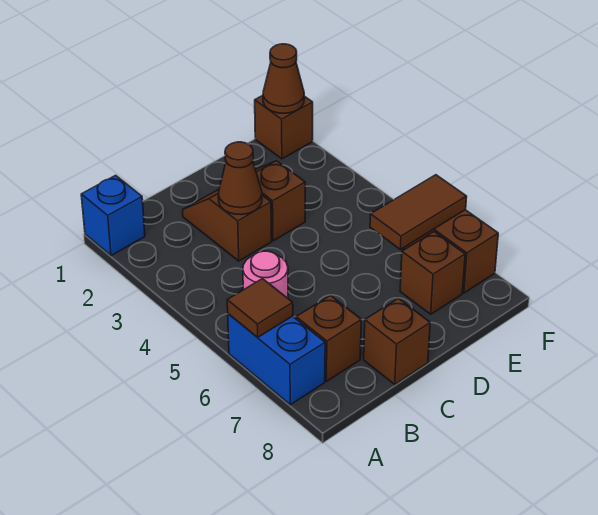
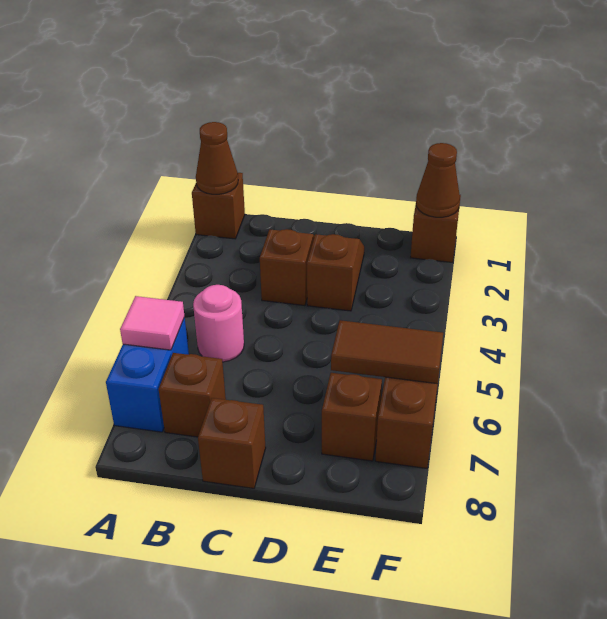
blue 1x1 brick [81,175,145,256] -> brown 1x1 brick [192,173,245,239]
brown 1x1 tile [227,279,293,337] -> pink 1x1 tile [120,296,185,350]
brown 1x1 cone [218,142,262,215] -> brown 1x1 cone moved to [196,122,238,194]

